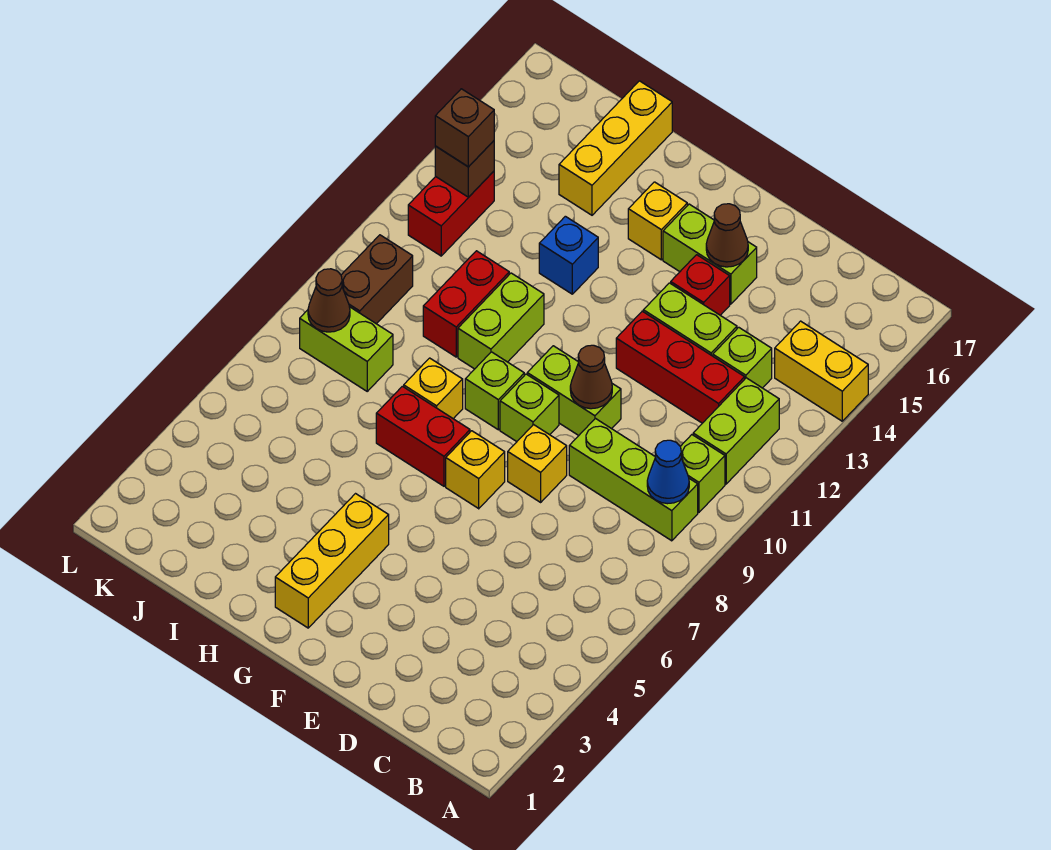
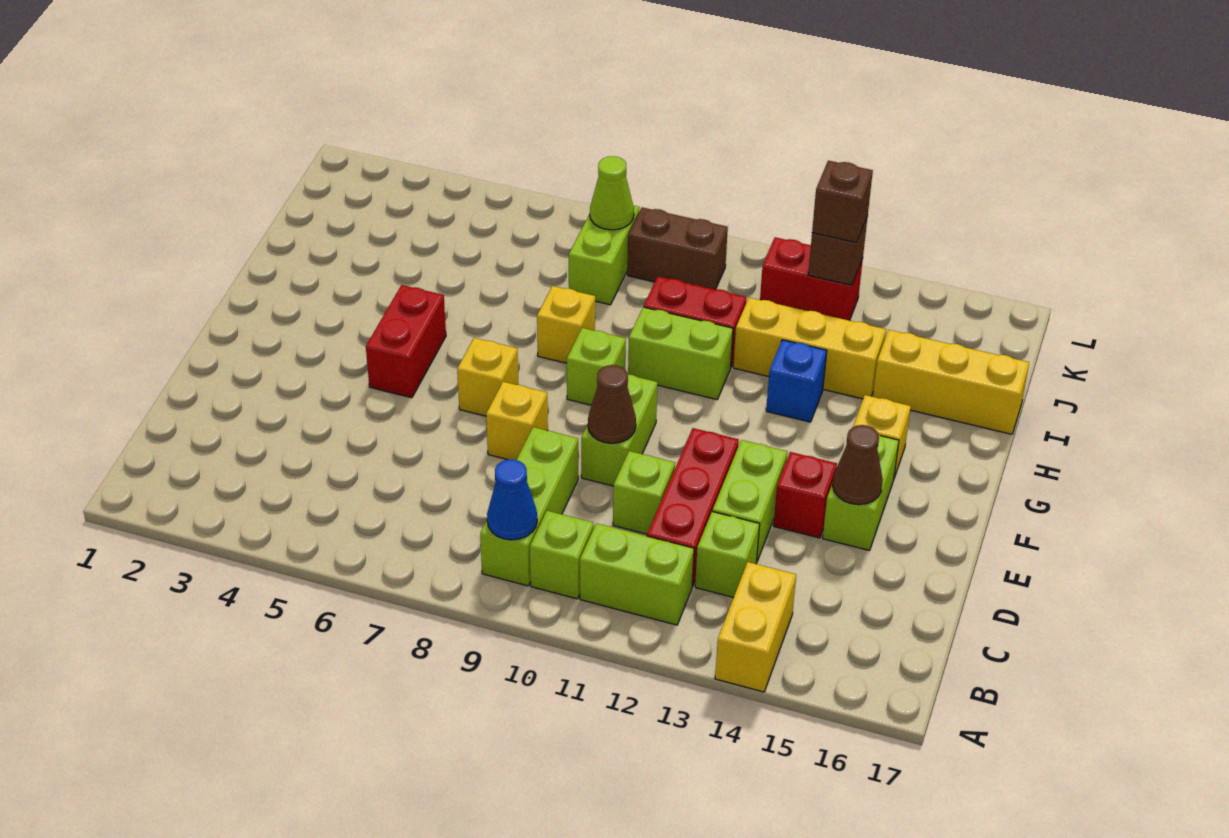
lime 1x1 brick [500,374,559,442] -> lime 1x1 brick moved to [613,451,675,534]
yellow 1x3 brick [275,494,389,628] -> yellow 1x3 brick moved to [733,298,886,399]
red 1x2 brick [376,386,470,486] -> red 1x2 brick moved to [366,285,446,398]
brown 1x1 cone [308,269,350,332] -> lime 1x1 cone [590,156,634,230]

